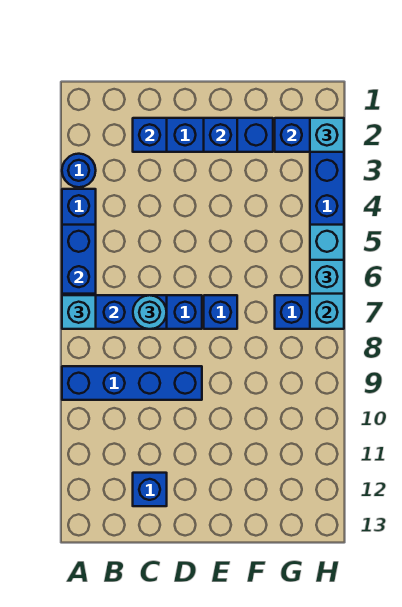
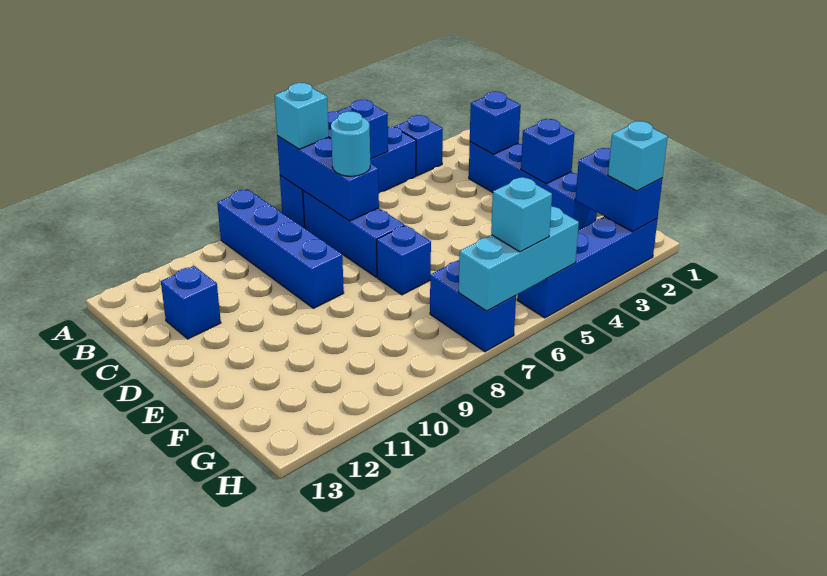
blue 1x1 round brick [62,154,96,187] -> blue 1x1 brick [395,115,443,176]

